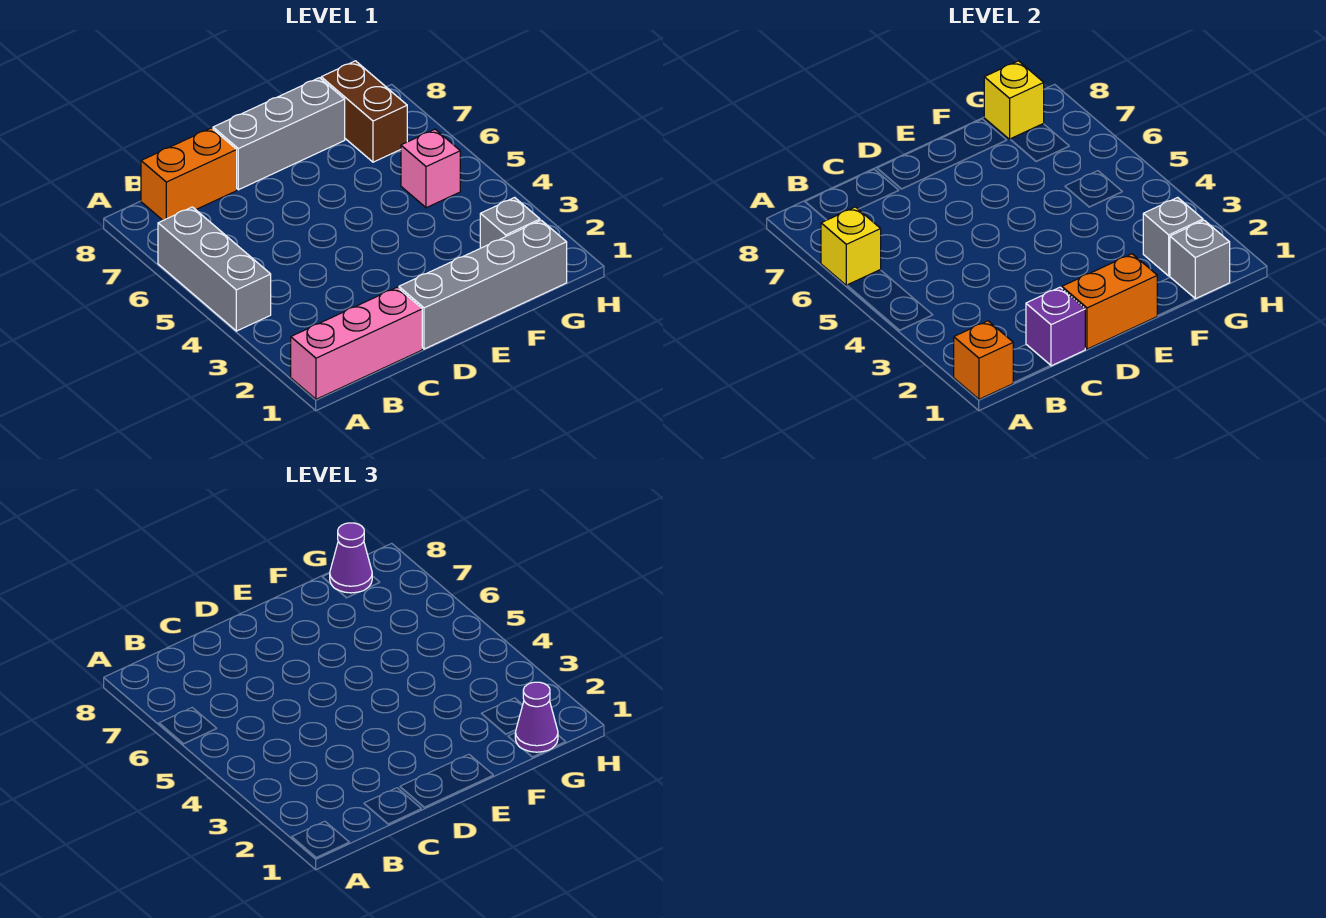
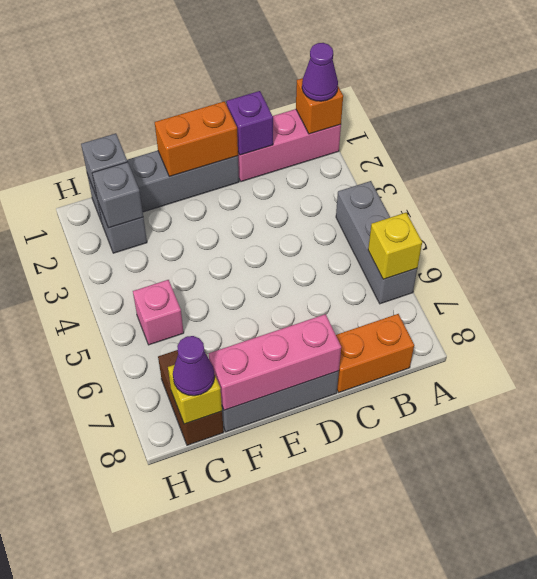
none -> pink 1x3 brick [209,314,341,410]
purple 1x1 cone [515,682,558,752] -> purple 1x1 cone moved to [302,43,338,101]

